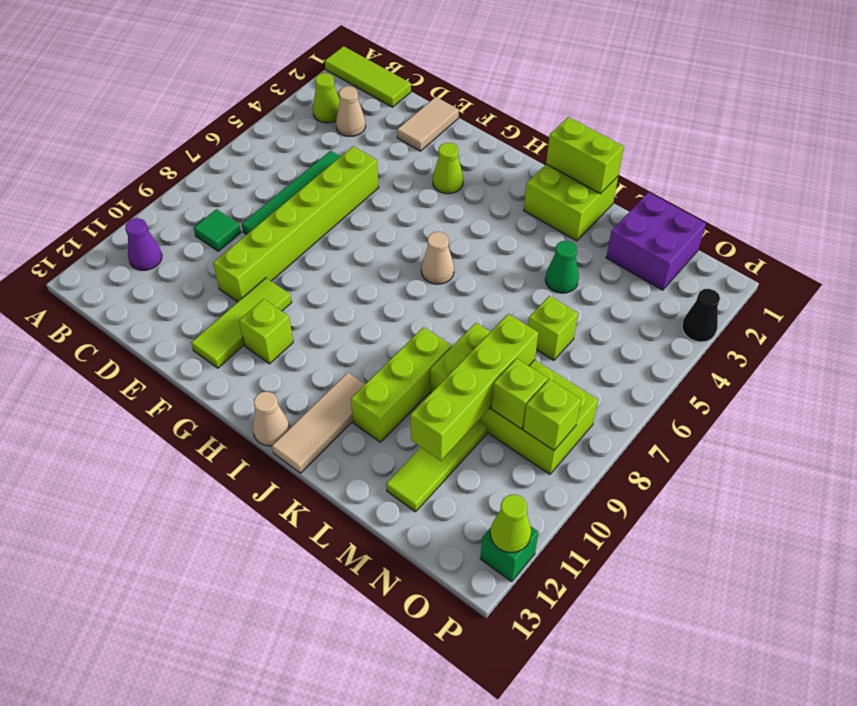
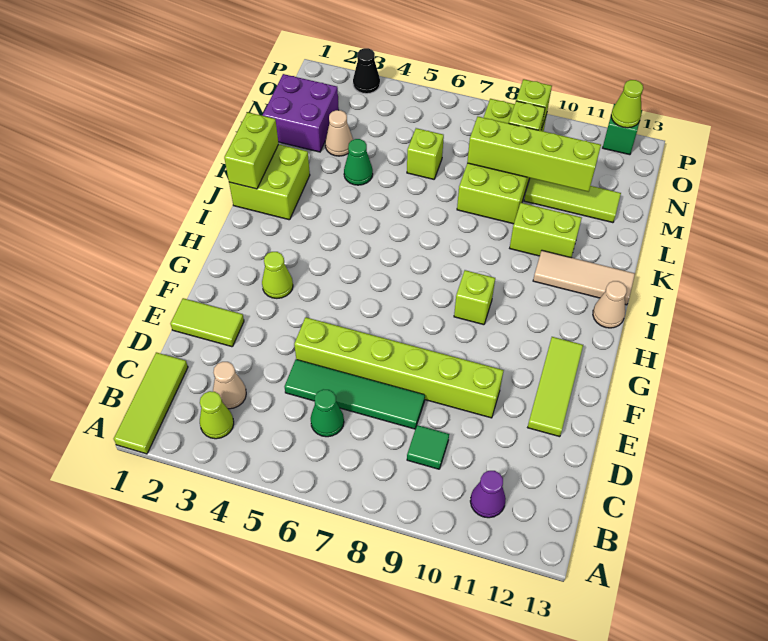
none -> green 1x1 cone [311,389,344,437]
tan 1x2 tile [397,97,459,151] -> lime 1x2 tile [170,298,244,347]
lime 1x3 tile [191,278,292,368] -> lime 1x3 tile turned to [528,337,583,437]
lime 1x1 brick [239,299,293,364] -> lime 1x1 brick moved to [454,270,495,325]
tan 1x1 cone [421,232,454,284] -> tan 1x1 cone moved to [325,110,353,156]
lime 1x3 brick [351,327,451,442] -> lime 1x2 brick [510,203,582,257]

